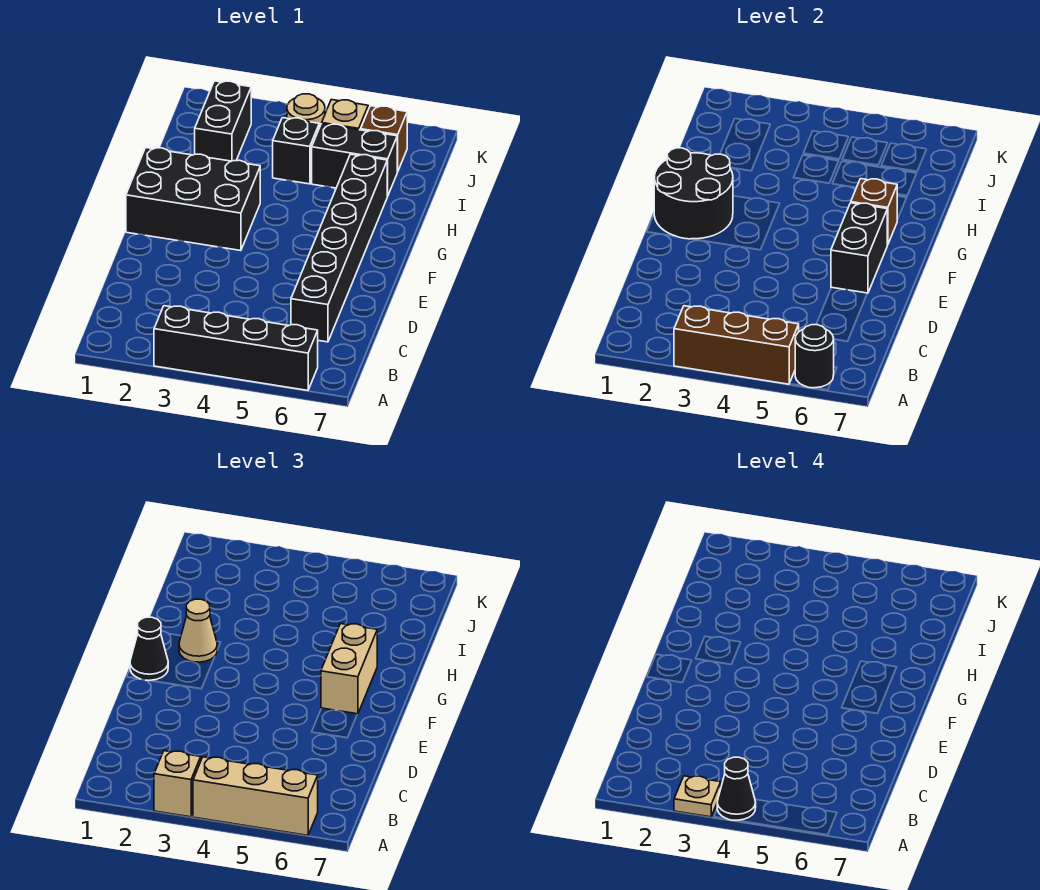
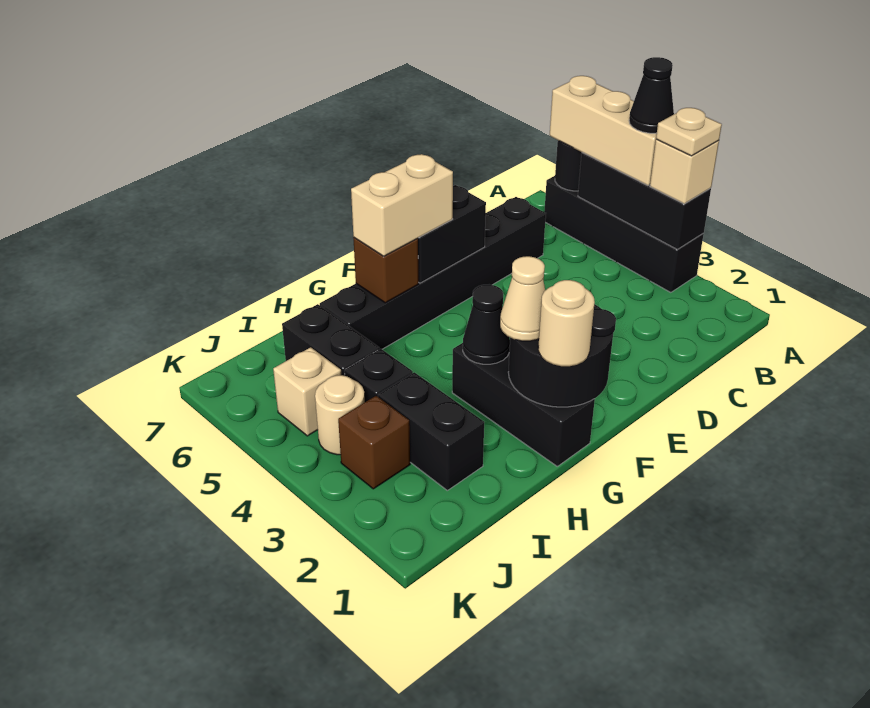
brown 1x3 brick [674,306,799,384] -> black 1x3 brick [578,153,711,250]
black 2x3 brick [126,148,260,251] -> black 1x3 brick [452,343,595,466]
black 1x1 cone [130,617,168,681] -> black 1x1 cone moved to [463,285,510,364]
none -> tan 1x1 round brick [538,280,595,366]
black 1x2 brick [195,81,251,161] -> black 1x2 brick turned to [378,372,484,490]
brown 1x1 brick [361,106,407,172] -> brown 1x1 brick moved to [338,396,410,489]

